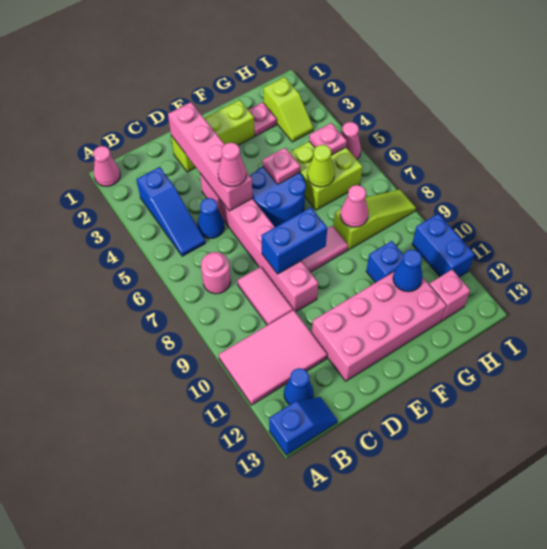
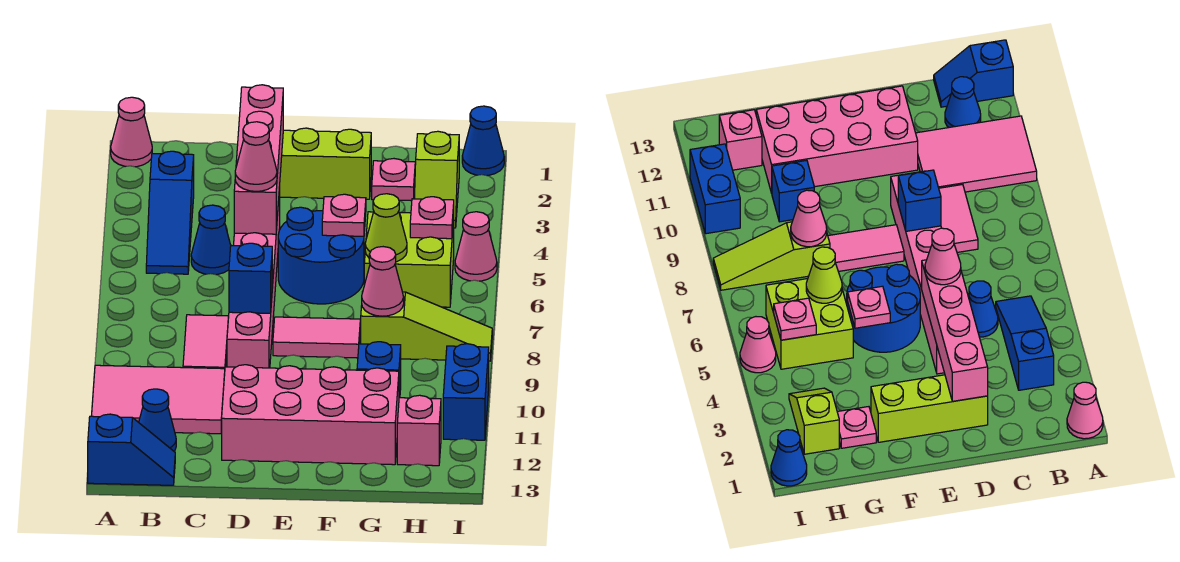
pink 1x1 round brick [201,252,231,294] -> none
blue 1x2 brick [261,207,327,274] -> blue 1x1 brick [229,243,272,313]
blue 1x1 cone [393,250,423,292] -> blue 1x1 cone moved to [462,106,504,176]

